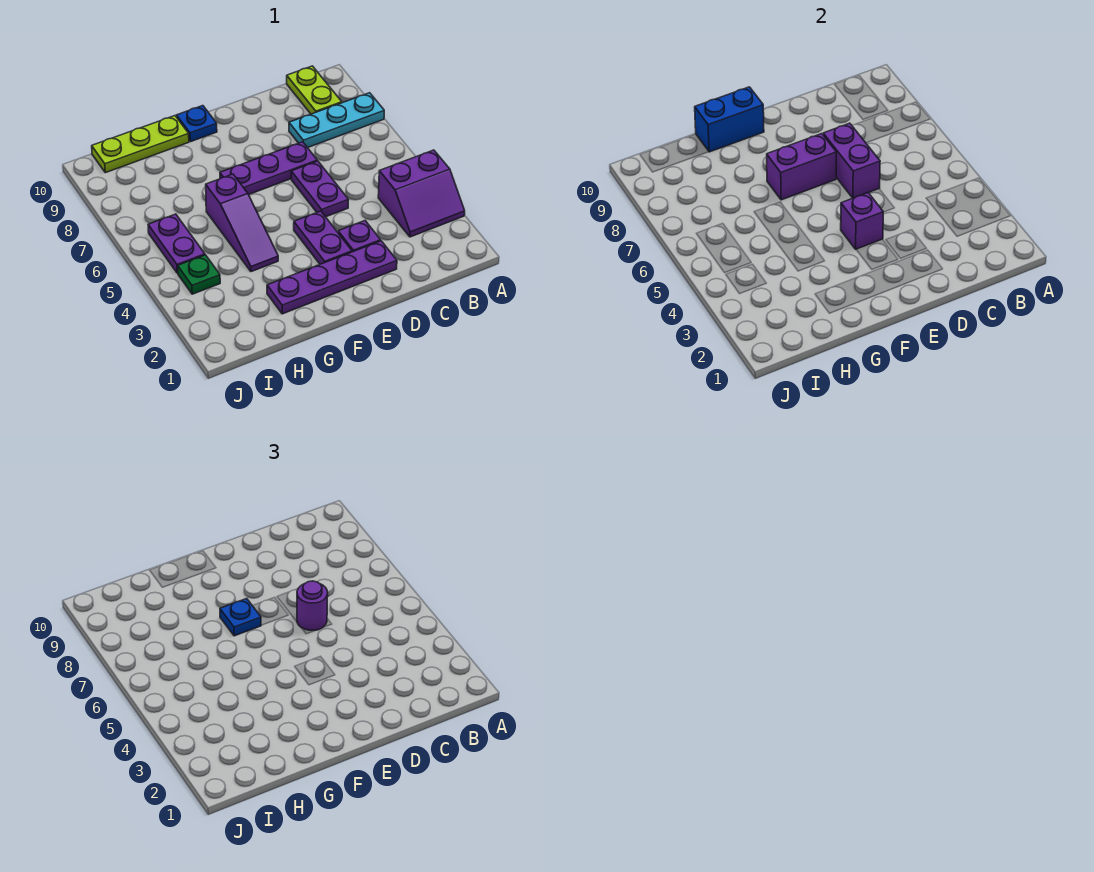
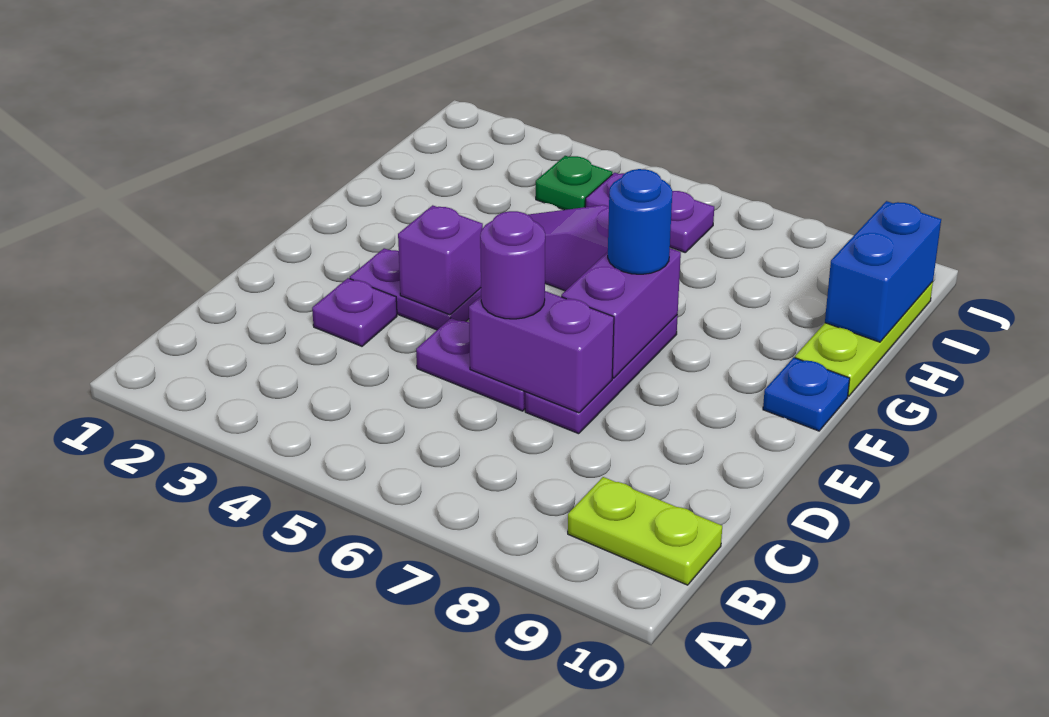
purple 2x2 slope [378,150,465,237] -> none
cyan 1x3 plate [289,93,384,148] -> none
purple 1x4 plate [267,241,397,314] -> none
blue 1x1 plate [220,599,261,636] -> blue 1x1 round brick [608,169,672,274]
blue 1x2 brick [695,87,764,152] -> blue 1x2 brick moved to [825,201,941,342]

